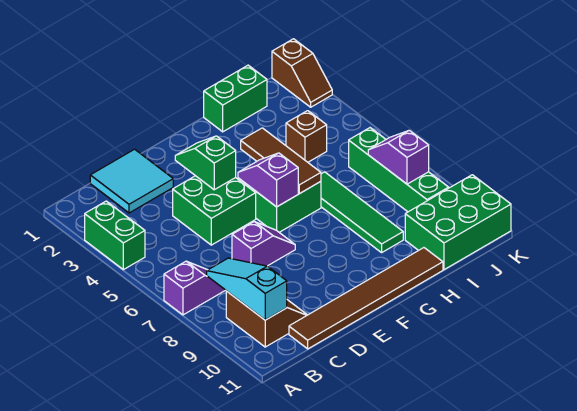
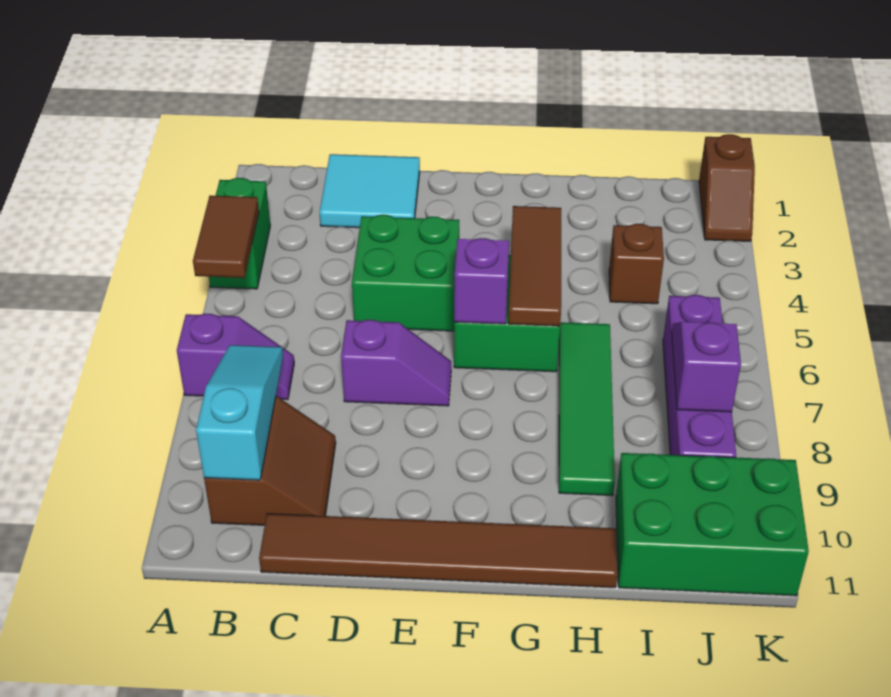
none -> brown 1x2 tile [193,196,259,278]
green 1x2 slope [175,136,236,190] -> none
green 1x2 brick [204,65,267,132] -> none
green 1x4 brick [349,128,449,212] -> purple 1x4 brick [663,295,736,458]

